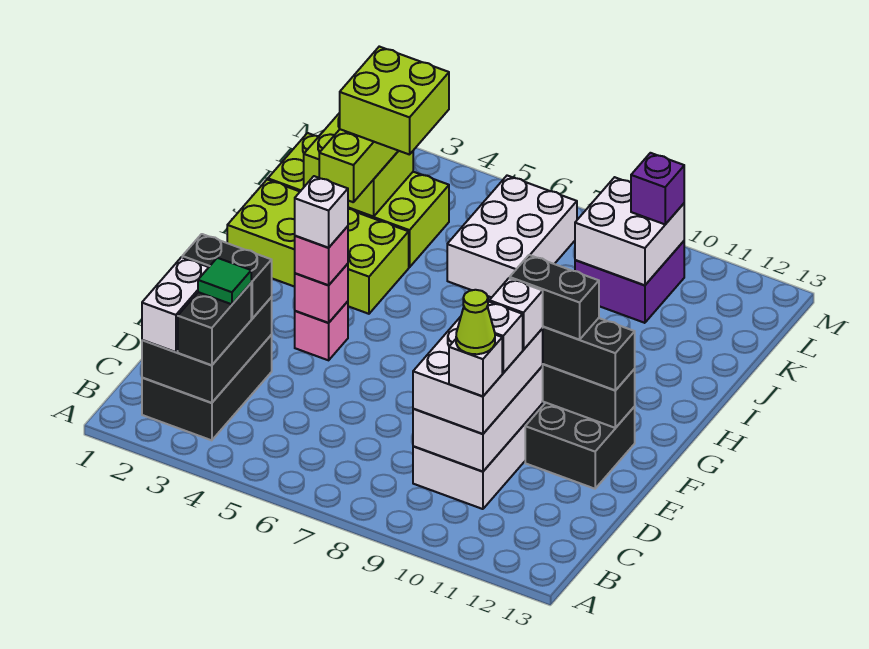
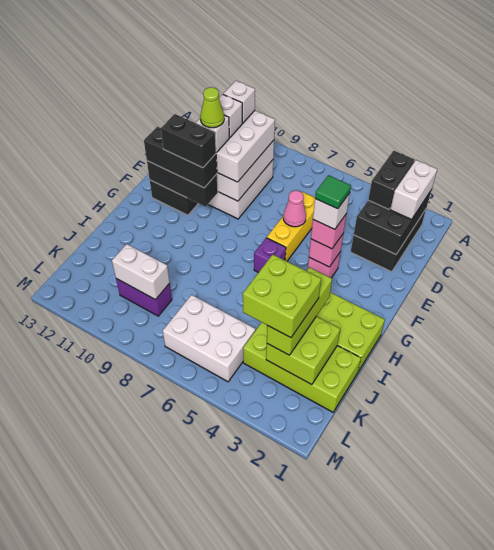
green 1x1 tile [198,258,251,304] -> green 1x1 tile moved to [315,175,351,209]
lime 1x1 cone [456,290,495,354] -> lime 1x1 cone moved to [200,87,224,128]
black 1x2 brick [182,234,272,319] -> none
none -> yellow 1x3 brick [267,192,315,261]
none -> pink 1x1 cone [283,191,306,227]
white 2x3 brick [447,176,577,297] -> white 2x3 brick turned to [163,295,255,382]
purple 2x2 brick [575,241,684,323] -> purple 1x2 brick [116,279,172,316]
white 2x2 brick [575,177,684,285] -> white 1x2 brick [112,244,170,300]
purple 1x1 brick [631,153,684,224] -> purple 1x1 brick moved to [254,238,286,273]

